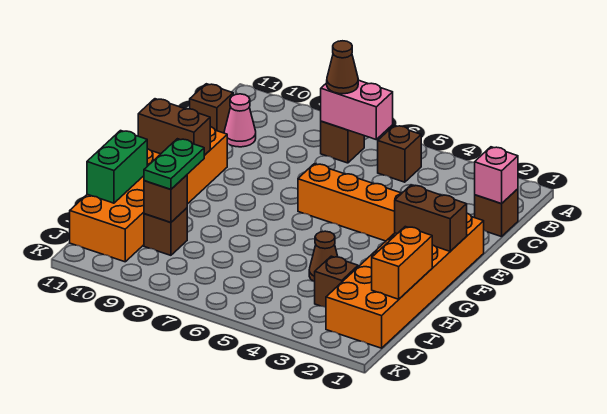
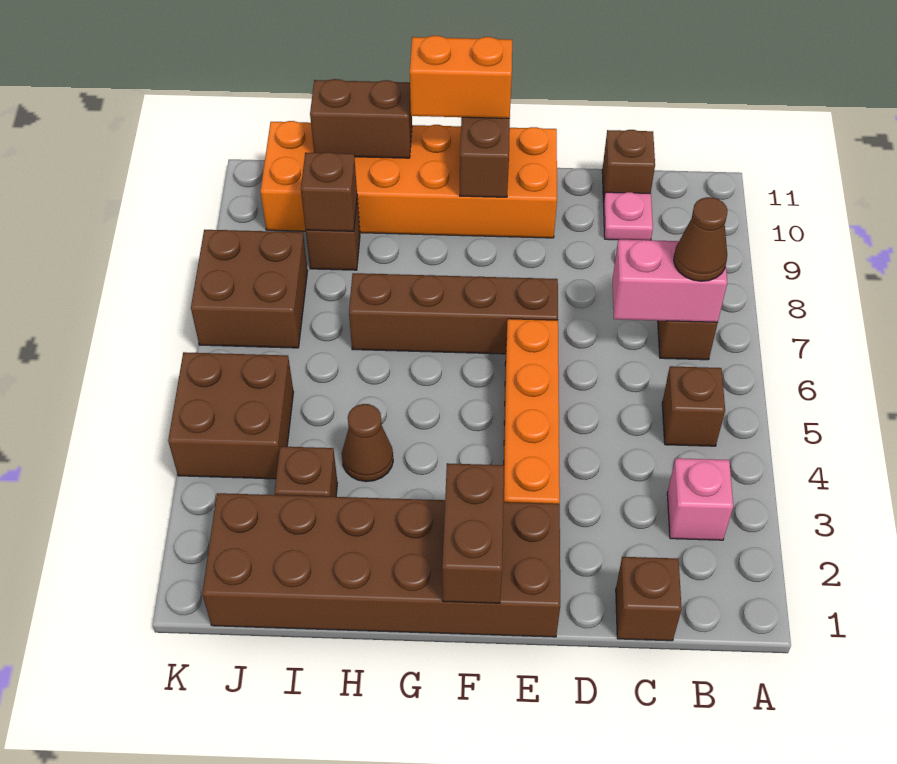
pink 1x2 brick [321,80,393,139] -> pink 1x2 brick turned to [613,240,727,323]
pink 1x1 brick [475,147,518,204] -> pink 1x1 brick moved to [667,458,733,540]
pink 1x1 cone [224,94,256,147] -> pink 1x1 plate [603,192,653,240]
orange 2x6 brick [326,213,484,348] -> brown 2x6 brick [202,493,560,637]
none -> brown 1x4 brick [349,273,558,354]
orange 1x2 brick [372,227,432,299] -> orange 1x2 brick moved to [410,36,512,118]
green 1x2 plate [144,139,204,189] -> none
green 1x2 brick [87,131,147,203] -> brown 1x2 brick [310,79,412,158]
none -> brown 2x2 brick [168,352,294,479]
none -> brown 2x2 brick [191,230,308,348]

